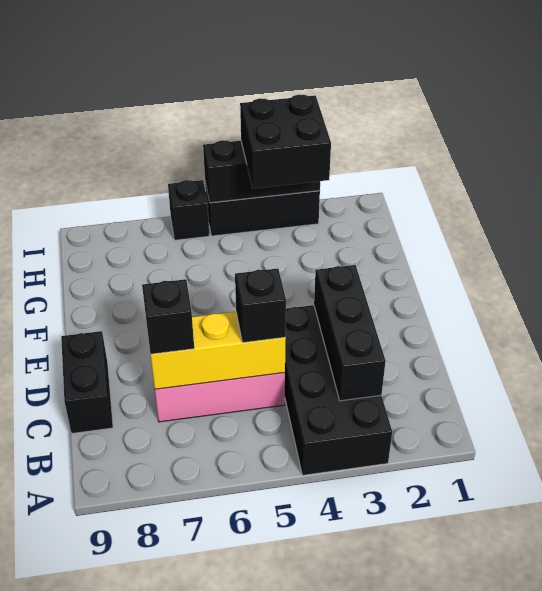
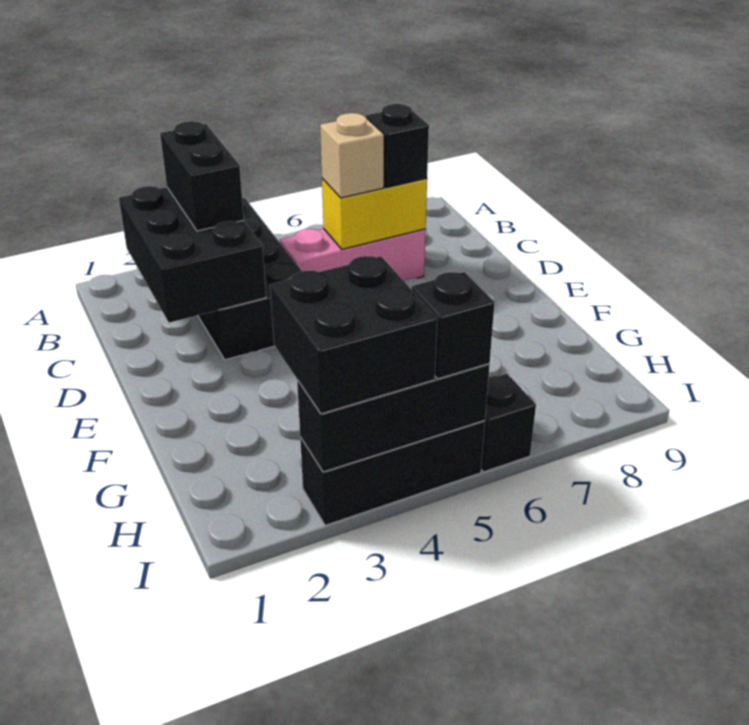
black 1x3 brick [314,265,386,401] -> black 2x3 brick [119,186,266,323]
yellow 1x3 brick [151,311,286,389] -> yellow 1x2 brick [322,178,427,249]
black 1x1 brick [235,268,286,343] -> black 1x1 brick moved to [411,272,495,379]
none -> tan 1x1 brick [320,113,384,198]
black 1x2 brick [61,331,113,433] -> black 1x2 brick moved to [160,121,244,231]

